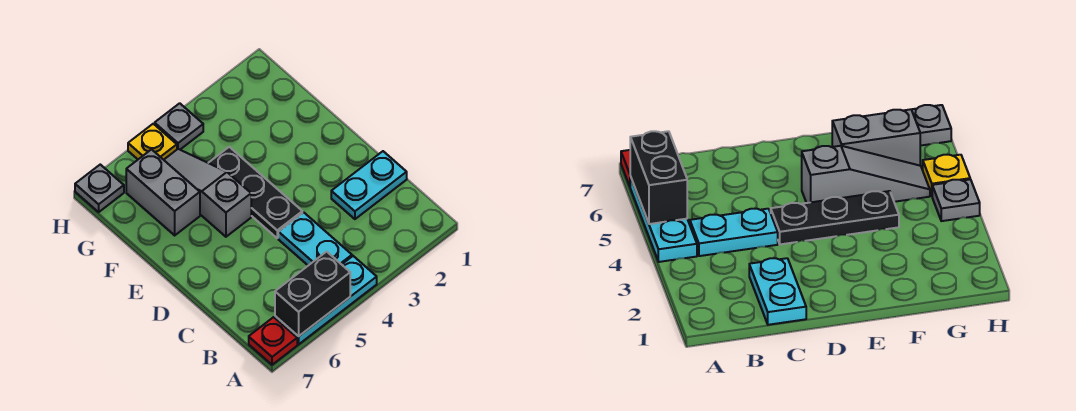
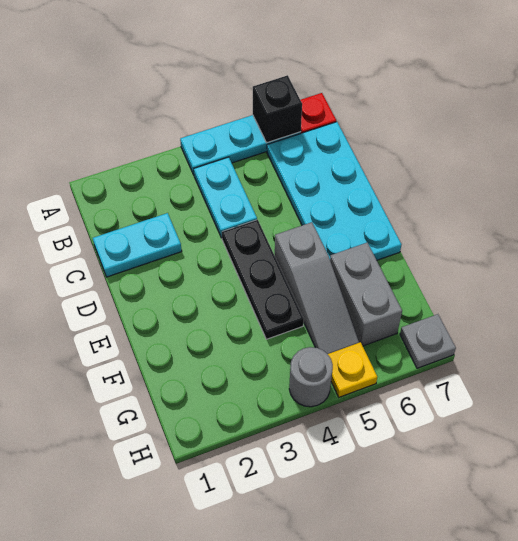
black 1x2 brick [275,252,350,336] -> black 1x1 brick [253,75,302,143]
none -> cyan 2x4 plate [267,122,402,260]
grey 1x1 plate [155,103,203,149] -> grey 1x1 round brick [289,347,333,407]

